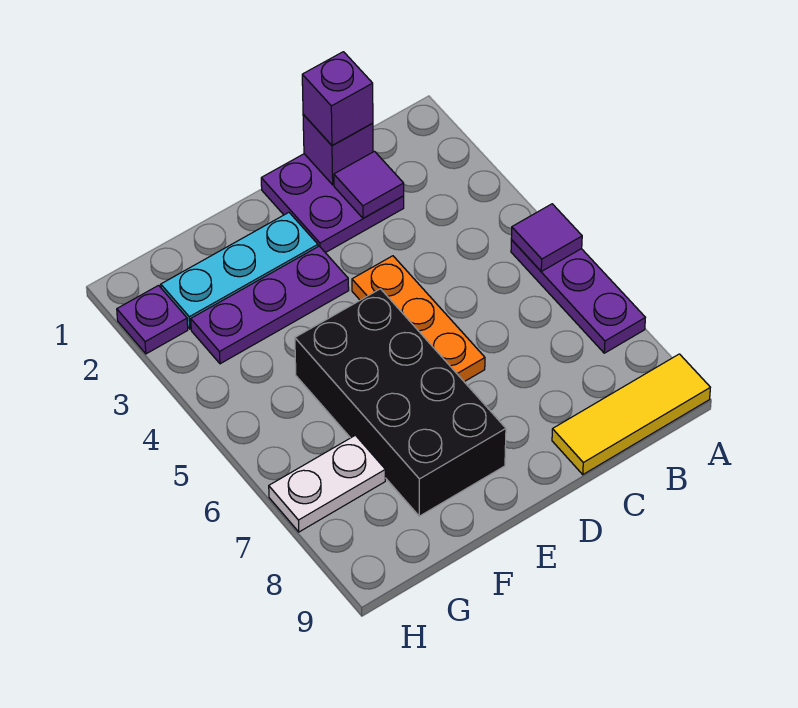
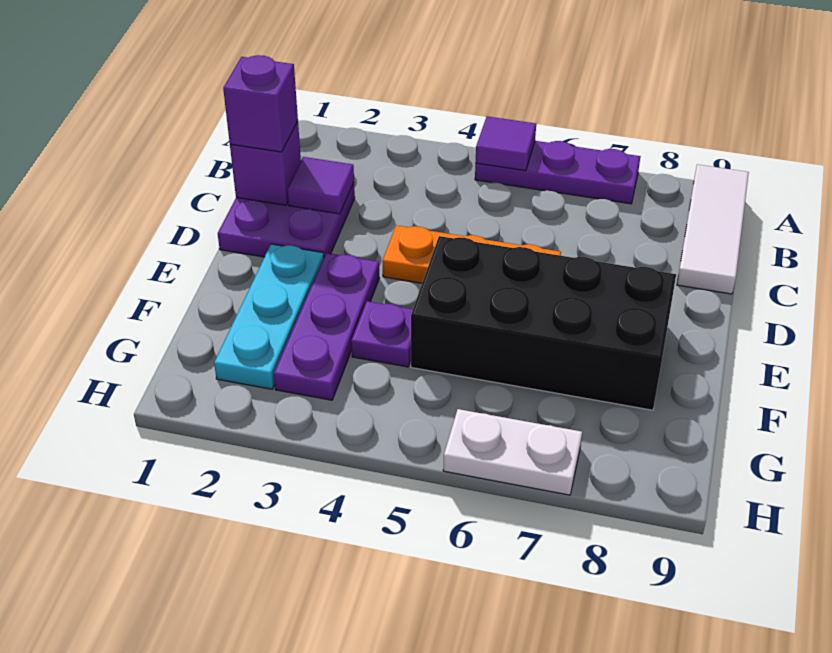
yellow 1x3 tile [552,354,710,475] -> white 1x3 tile [677,164,749,294]
white 1x2 plate [269,435,385,532] -> white 1x2 plate turned to [443,409,582,495]
purple 1x1 plate [117,285,188,354] -> purple 1x1 plate moved to [351,301,413,367]

